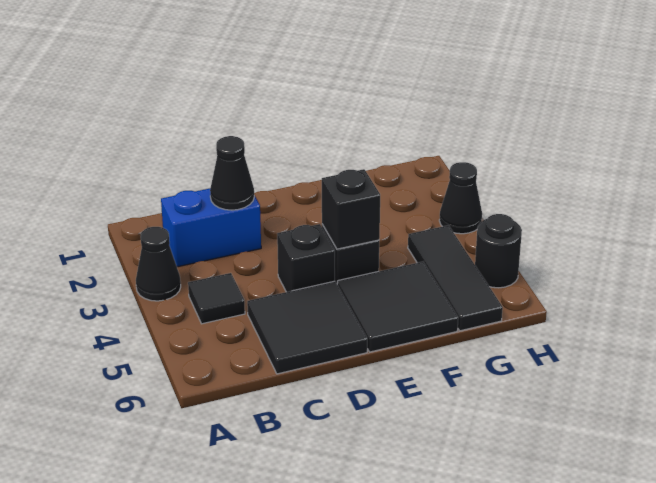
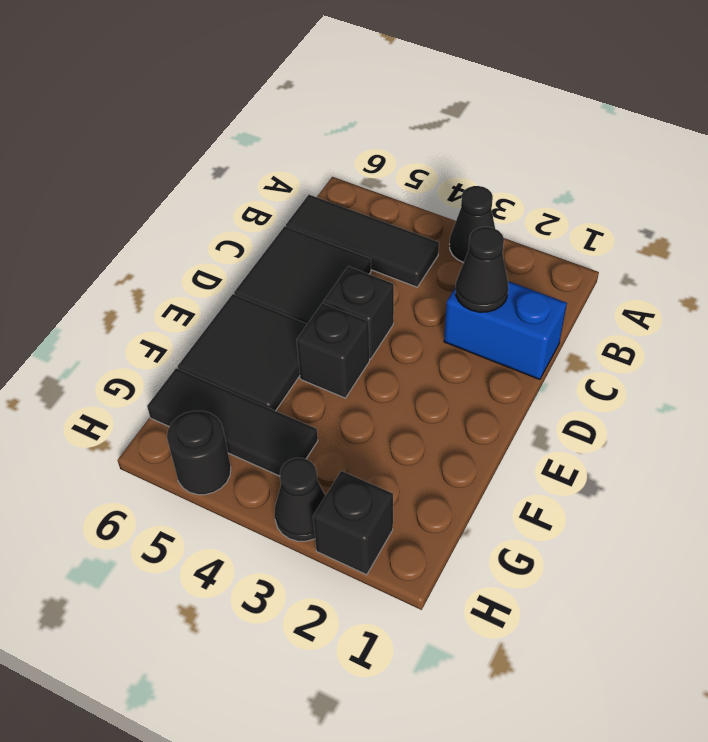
blue 1x2 brick [161,189,261,267] -> blue 1x2 brick turned to [444,281,567,379]
black 1x1 tile [188,273,245,324] -> black 1x3 tile [286,195,439,287]
black 1x1 brick [322,169,380,249] -> black 1x1 brick moved to [313,471,393,575]

